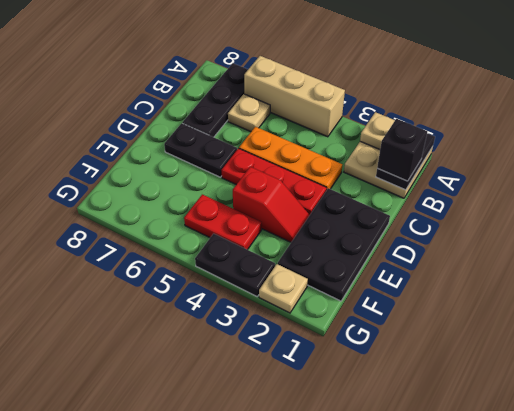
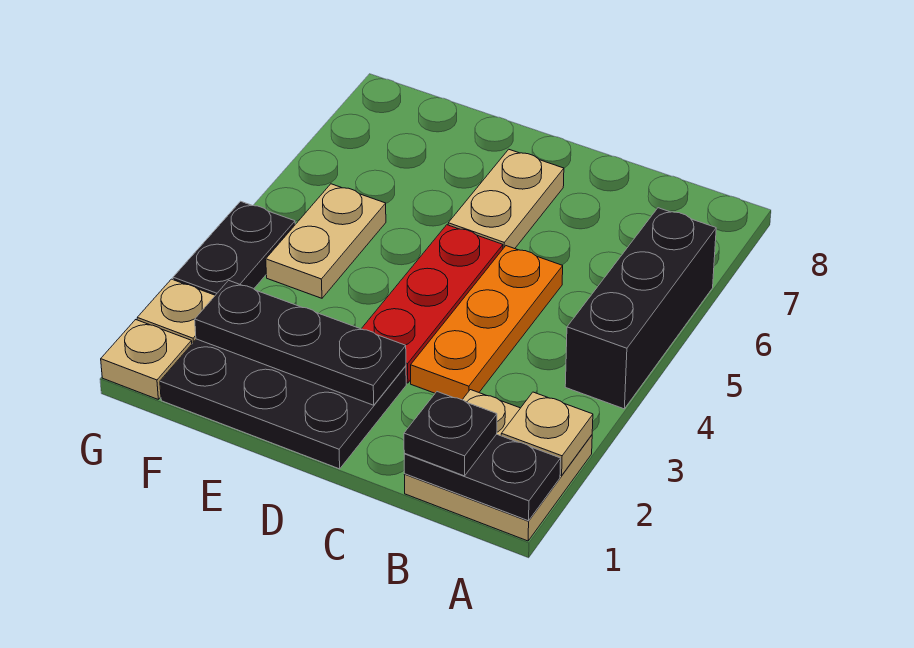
tan 1x3 brick [244,56,345,137] -> black 1x3 brick [565,208,716,409]
black 1x3 plate [183,63,248,137] -> black 1x3 plate moved to [195,280,406,405]
black 1x1 brick [377,119,427,181] -> black 1x1 plate [404,392,497,476]
tan 1x1 plate [228,94,270,132] -> tan 1x1 plate moved to [101,320,192,399]
black 1x2 plate [164,123,237,177] -> tan 1x2 plate [448,149,564,249]
red 1x2 slope [233,167,310,242] -> none
red 1x2 plate [184,194,262,250] -> tan 1x2 plate [266,184,386,298]

